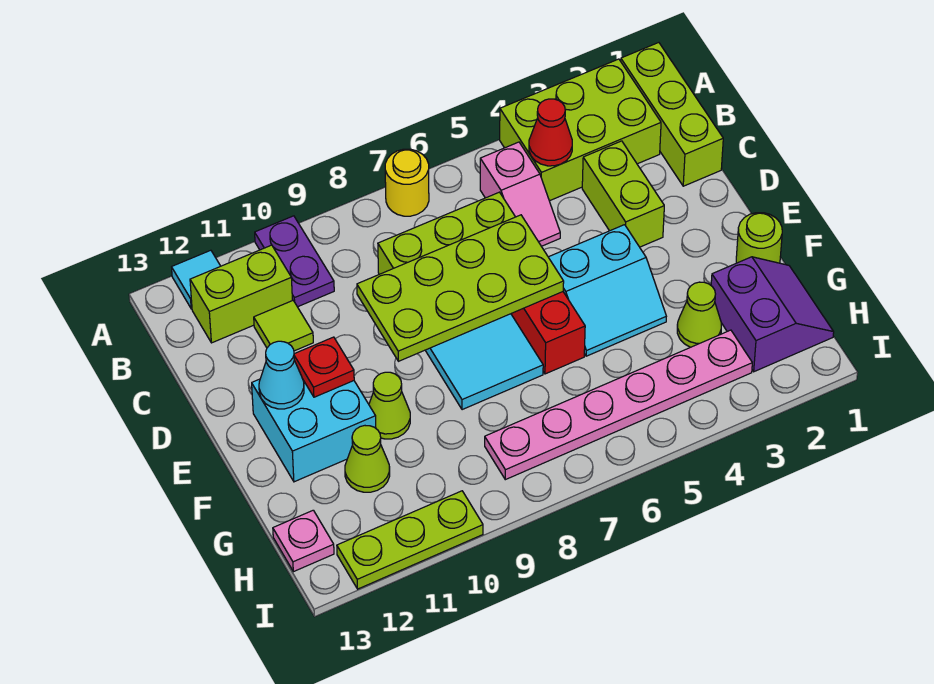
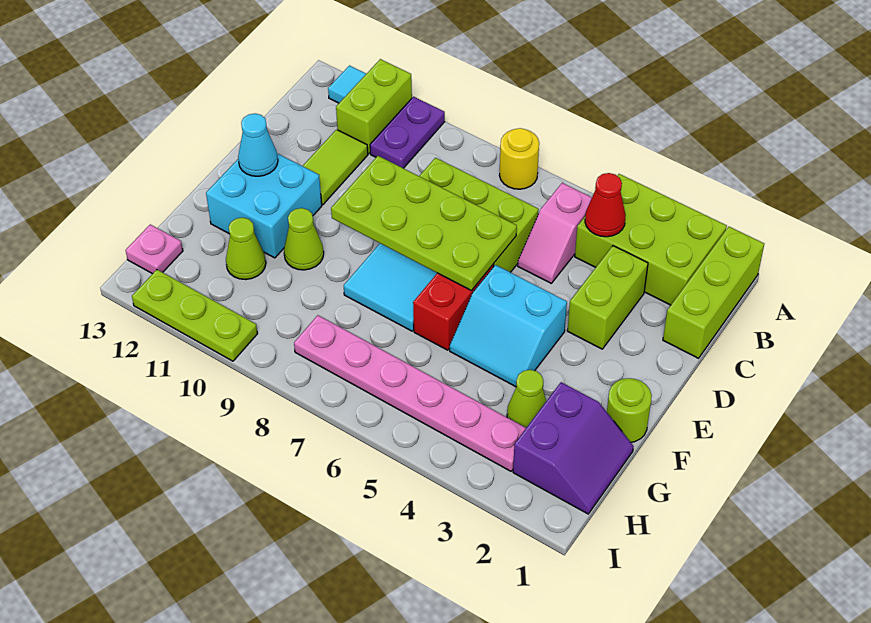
lime 1x2 brick [190,245,292,343] -> lime 1x2 brick turned to [336,59,412,154]
lime 1x1 tile [254,300,313,351] -> lime 1x2 tile [303,130,368,205]
red 1x1 plate [294,337,354,397] -> none

